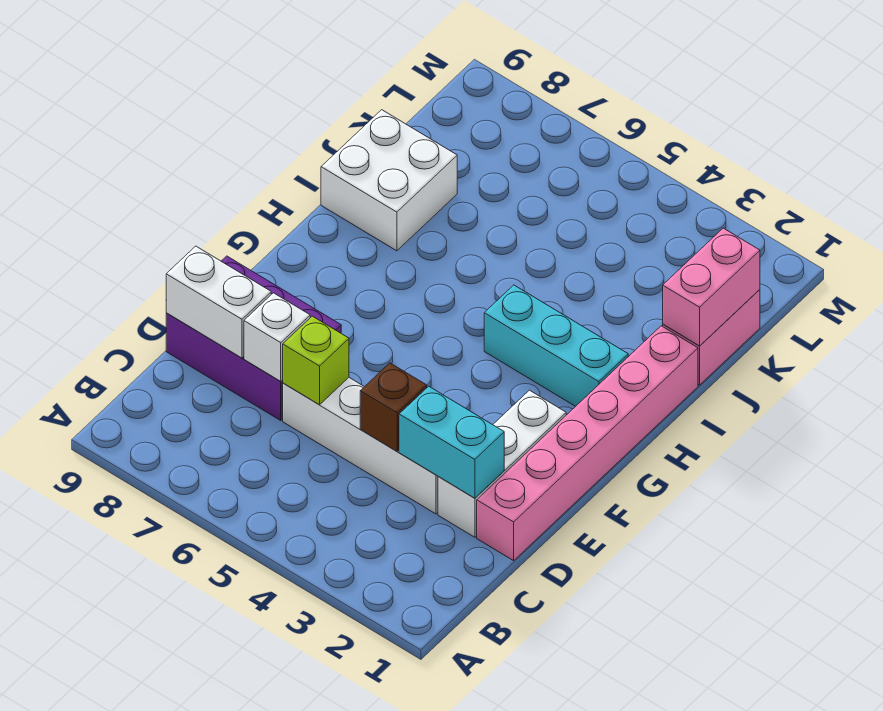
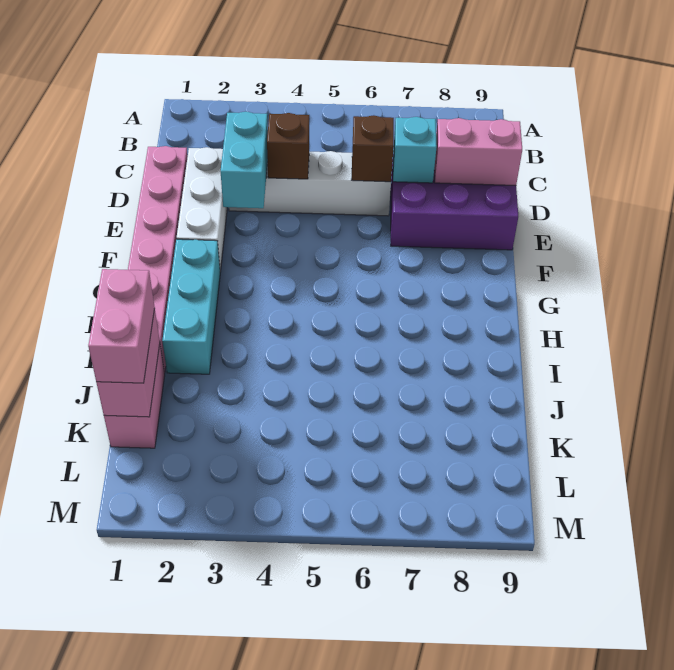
cyan 1x2 brick [399,386,504,498] -> cyan 1x2 brick turned to [221,112,268,208]
lime 1x1 brick [283,316,349,405] -> brown 1x1 brick [352,115,394,182]
white 1x1 brick [244,293,310,381] -> cyan 1x1 brick [393,117,437,183]
white 1x2 brick [166,246,271,358] -> pink 1x2 brick [434,118,522,185]
cyan 1x3 brick [484,285,628,406] -> cyan 1x3 brick turned to [162,239,220,374]
white 2x2 brick [321,110,457,251] -> none
none -> pink 1x2 brick [88,269,155,383]

